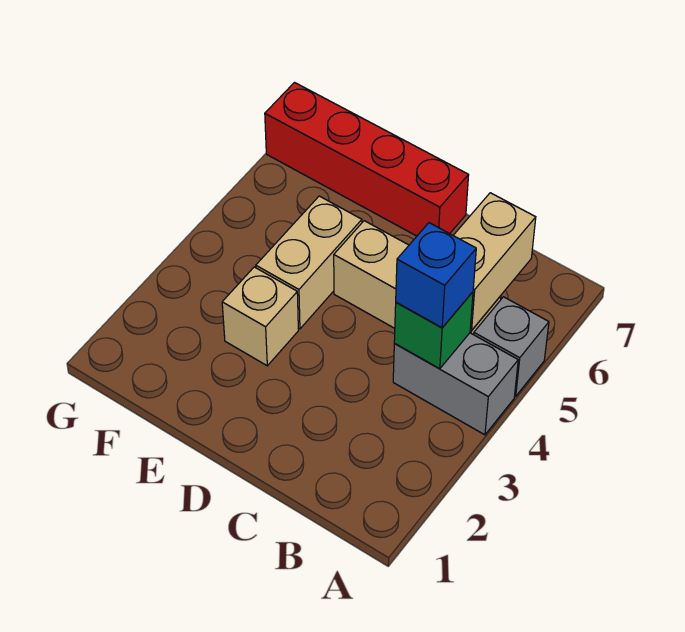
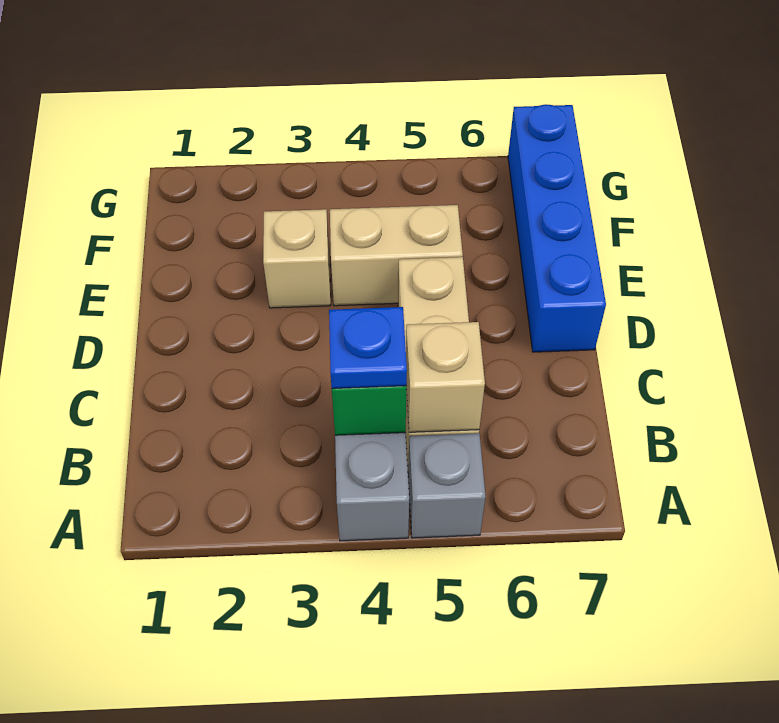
blue 1x1 brick [396,223,476,328] -> blue 1x1 plate [329,307,407,389]
tan 1x2 brick [453,193,536,331] -> tan 1x1 brick [406,322,485,432]
red 1x4 brick [265,83,469,236] -> blue 1x4 brick [508,104,606,352]

